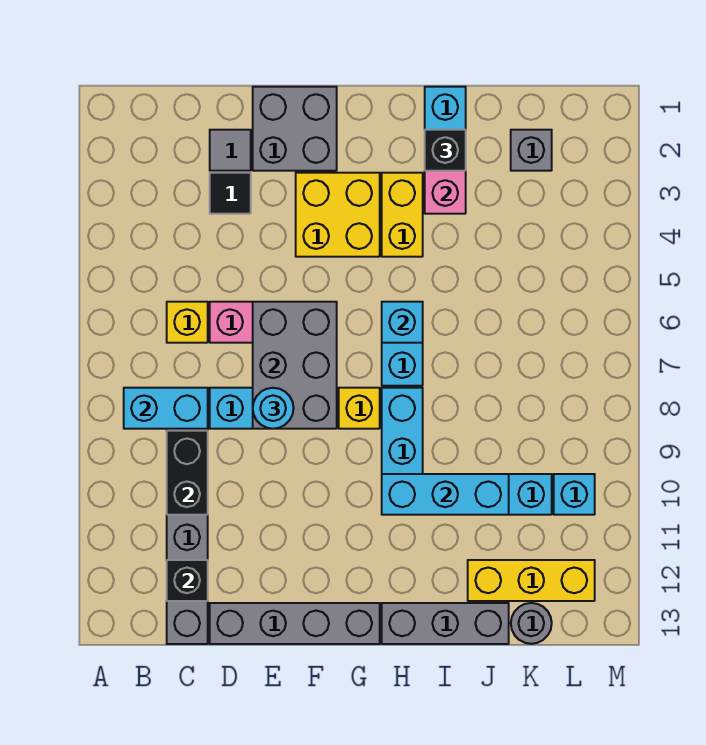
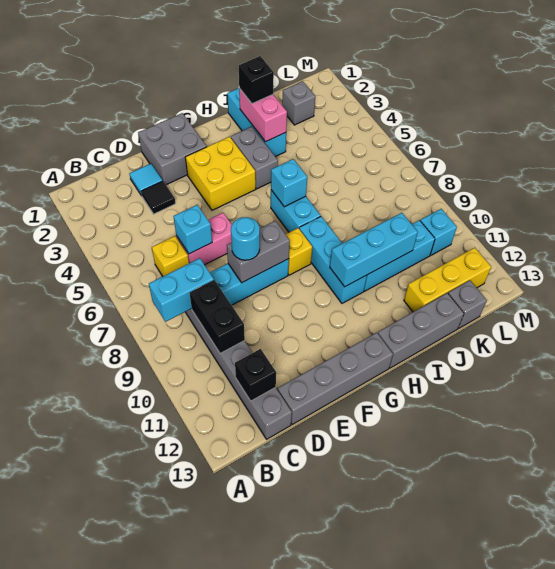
grey 1x1 tile [210,130,251,171] -> cyan 1x1 tile [129,164,163,196]
none -> cyan 1x1 brick [173,205,212,254]
grey 2x3 brick [253,302,337,429] -> grey 1x2 brick [227,221,290,283]
yellow 1x2 brick [382,173,423,257] -> grey 1x2 brick [231,127,278,189]
grey 1x1 round brick [511,603,552,644] -> grey 1x1 brick [448,280,487,329]

